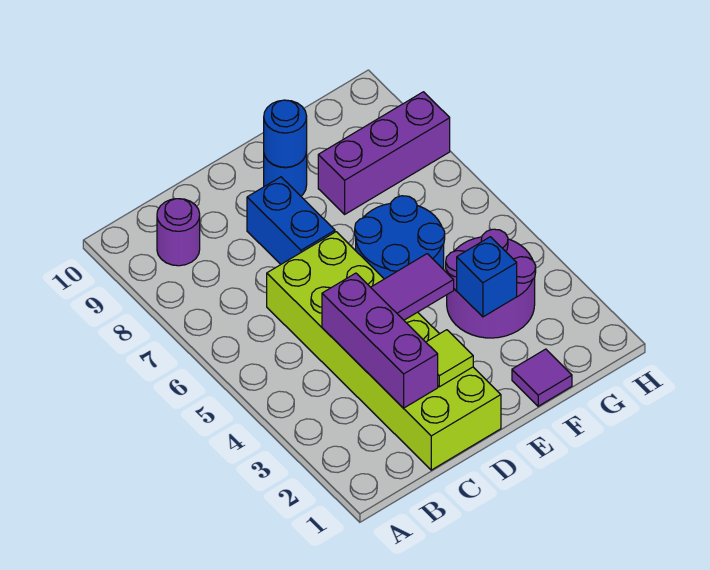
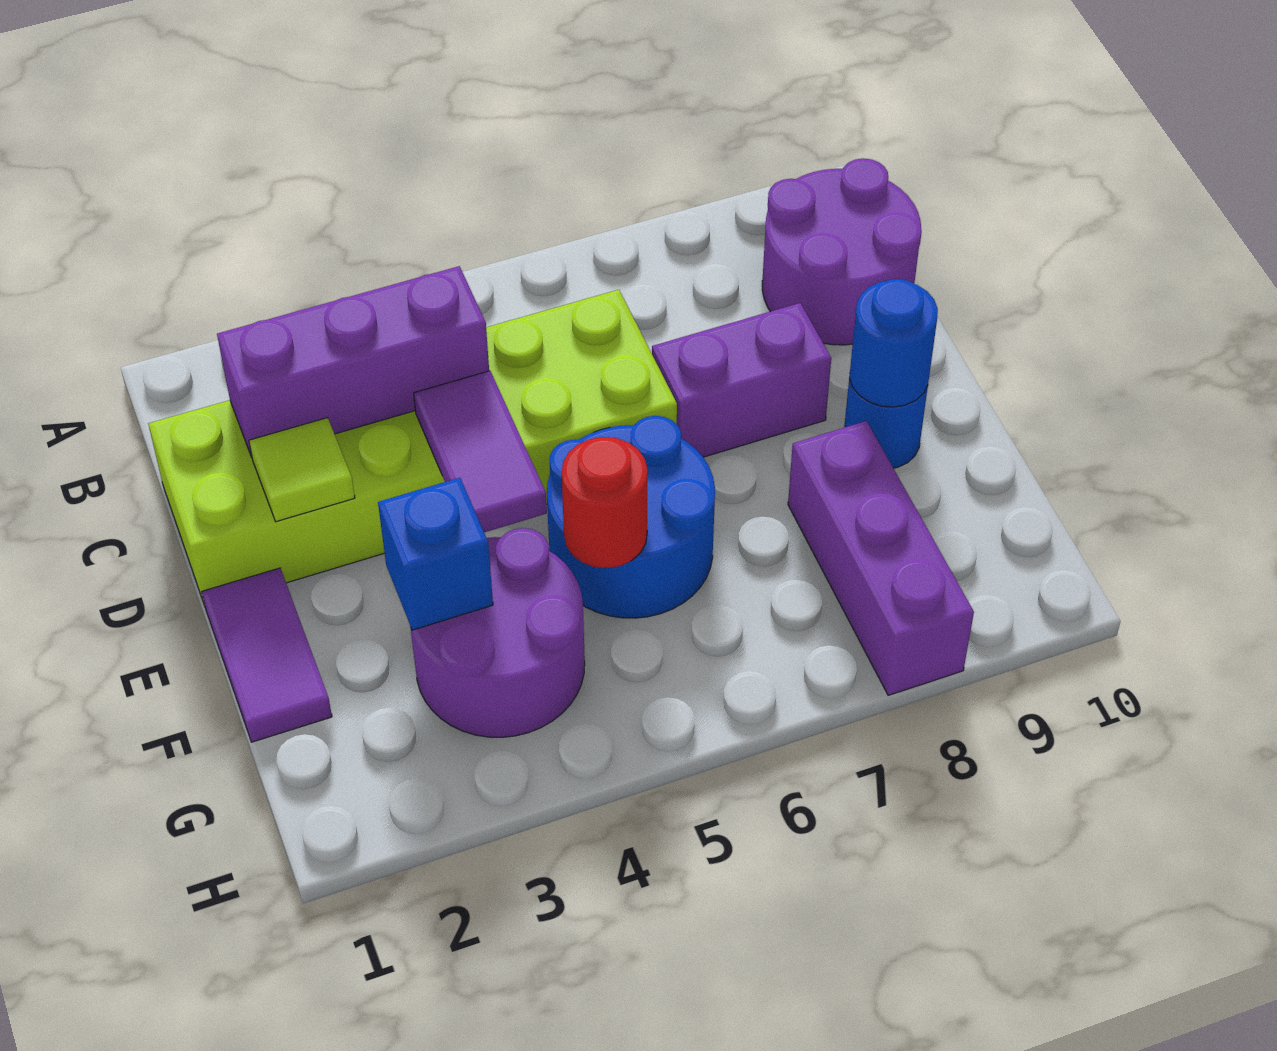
purple 1x1 round brick [157,199,200,266] -> purple 2x2 round brick [762,158,922,345]
blue 1x2 brick [247,177,335,264] -> purple 1x2 brick [652,303,831,457]
purple 1x1 tile [512,349,572,406] -> purple 1x2 tile [202,568,332,742]
none -> red 1x1 round brick [562,437,647,568]

